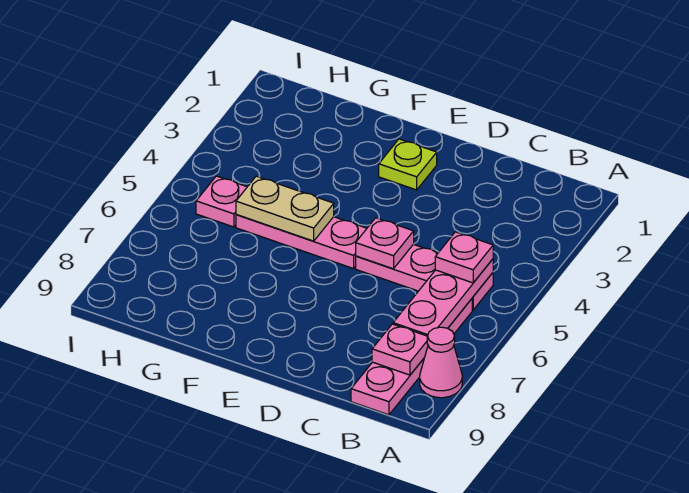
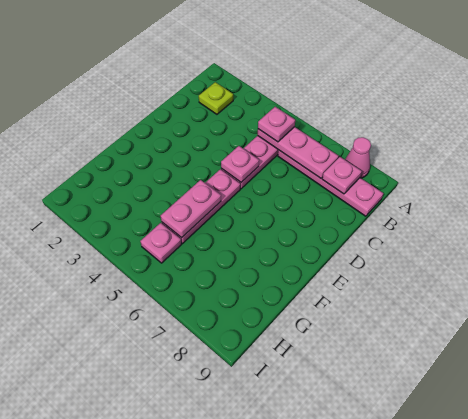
lime 1x1 plate [379,139,437,190] -> lime 1x1 plate moved to [199,82,233,114]
tan 1x2 plate [236,176,334,241] -> pink 1x2 plate [161,180,221,238]

